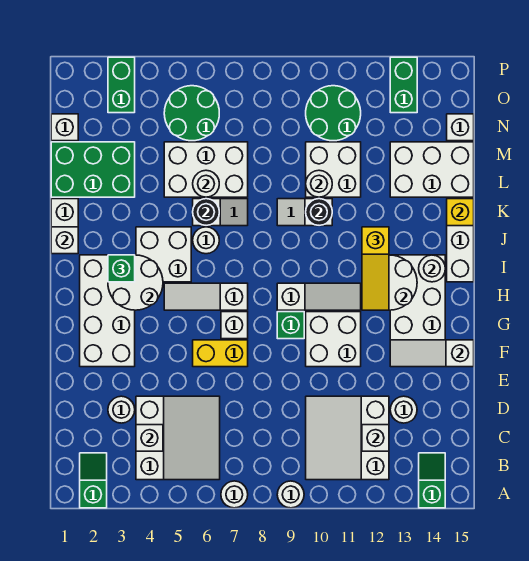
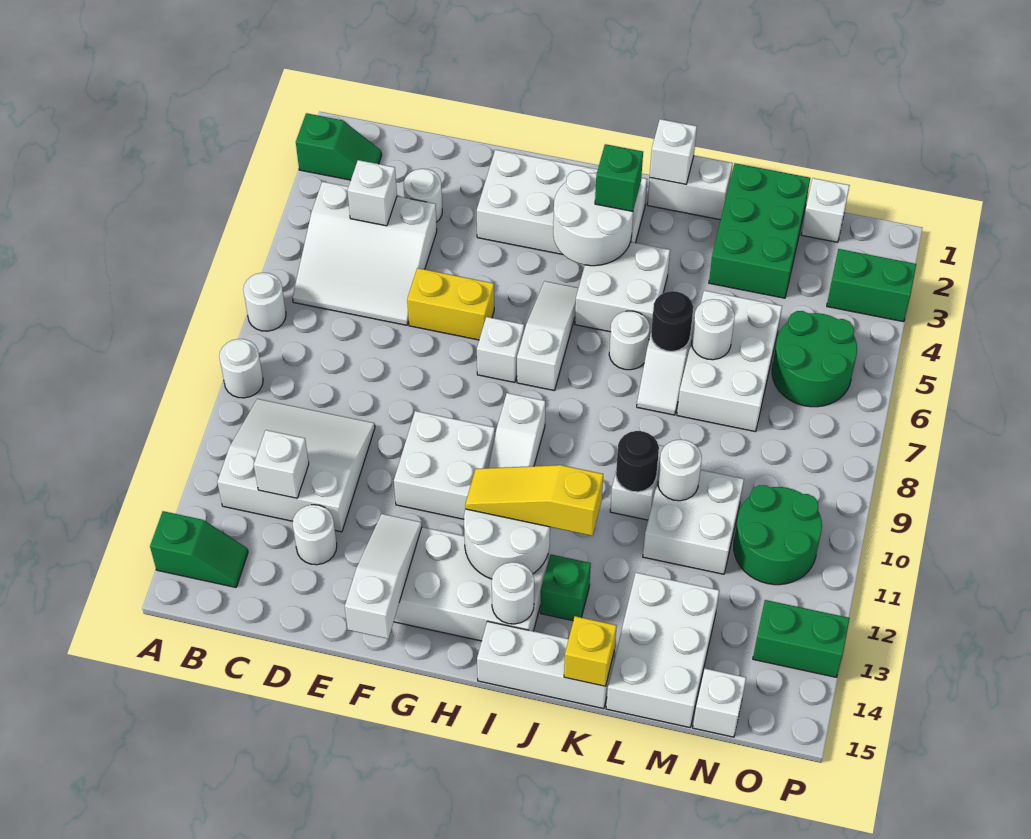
yellow 1x2 brick [193,340,248,367] -> yellow 1x2 brick turned to [407,268,494,340]
green 1x1 brick [277,312,304,339] -> green 1x1 brick moved to [540,554,591,621]

